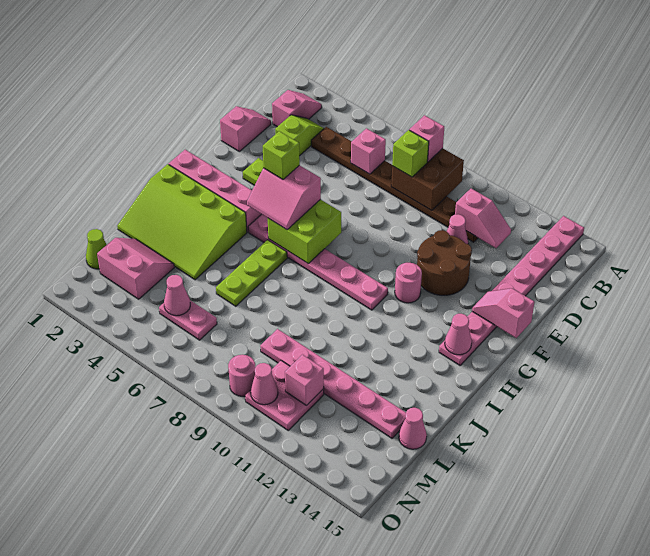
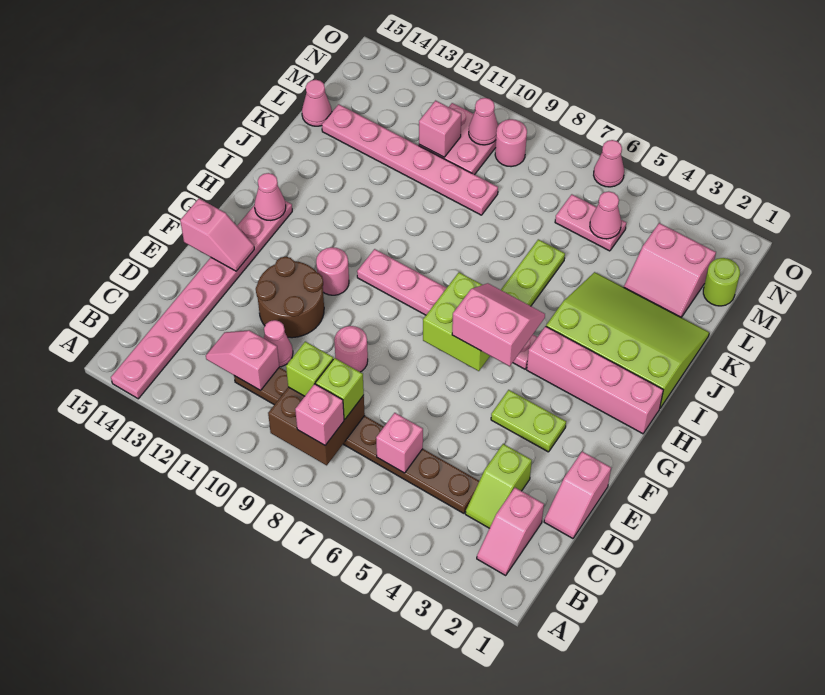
none -> pink 1x1 round brick [334,326,368,372]
lime 1x1 brick [263,131,300,179] -> lime 1x1 brick moved to [286,341,333,396]
lime 1x1 cone [86,229,107,269] -> lime 1x1 round brick [703,258,740,306]
none -> pink 1x1 cone [594,140,624,187]

